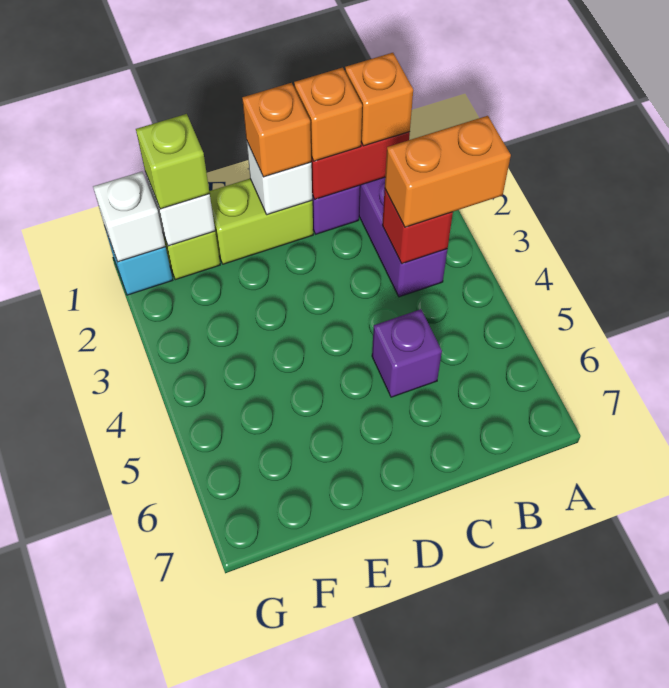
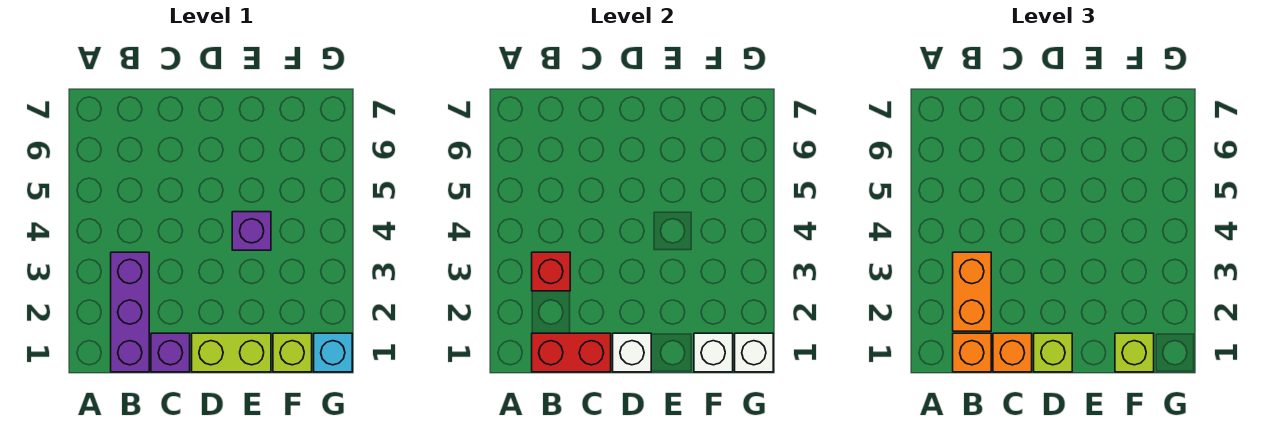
orange 1x2 brick [385,116,511,227] -> orange 1x2 brick turned to [953,252,991,331]
purple 1x1 brick [372,309,442,397] -> purple 1x1 brick moved to [232,212,271,250]
orange 1x1 brick [242,83,311,177] -> lime 1x1 brick [1034,333,1072,372]

